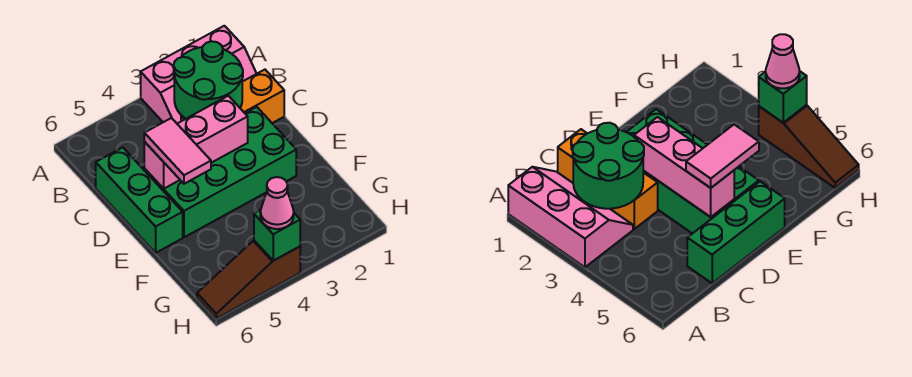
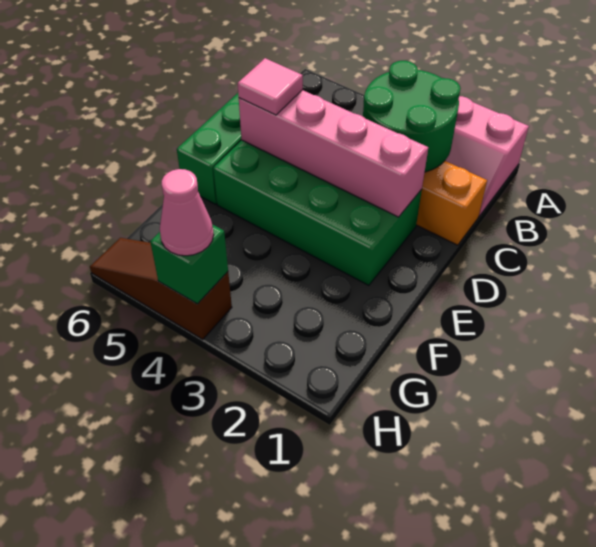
pink 1x3 brick [144,96,248,189] -> pink 1x4 brick [239,90,428,217]
pink 1x2 tile [144,118,211,184] -> pink 1x1 tile [238,58,303,115]

